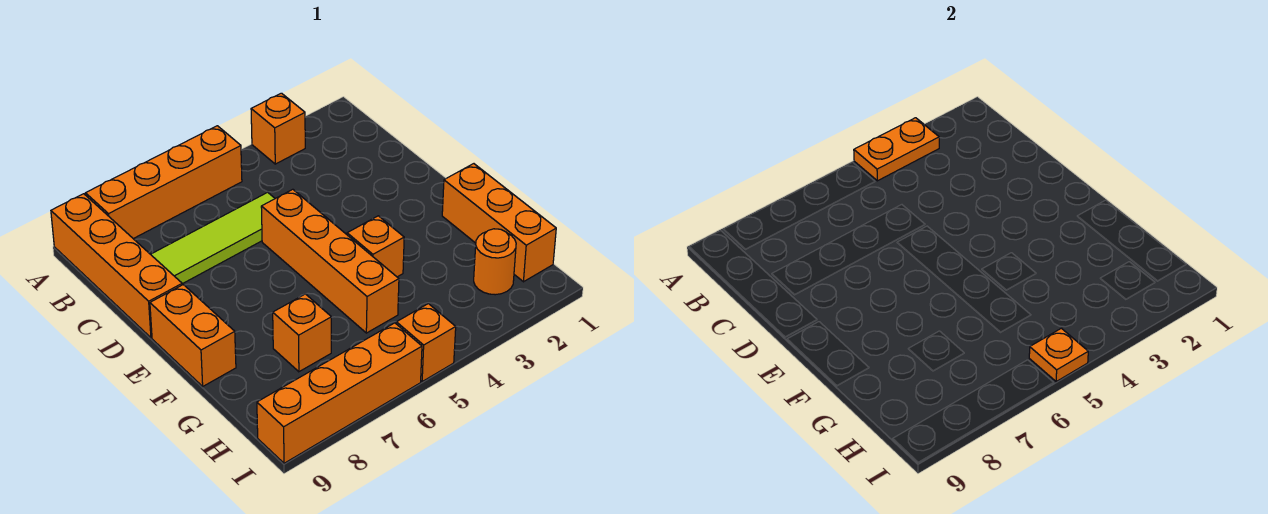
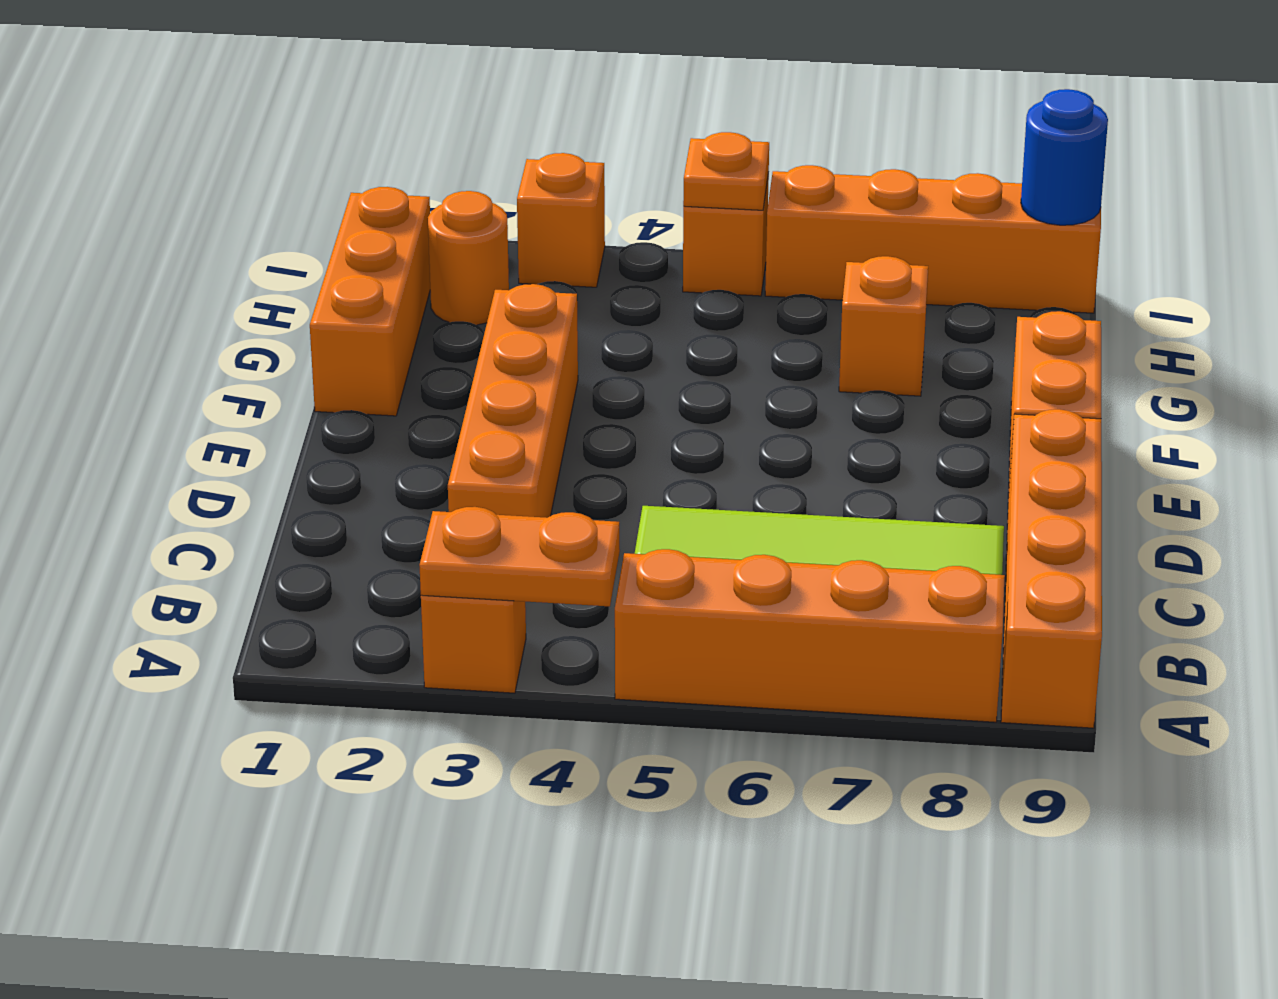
orange 1x4 brick [261,189,399,333] -> orange 1x4 brick moved to [448,284,578,518]
orange 1x1 brick [347,216,404,277] -> orange 1x1 brick moved to [517,153,605,287]
none -> blue 1x1 round brick [1021,89,1108,225]

